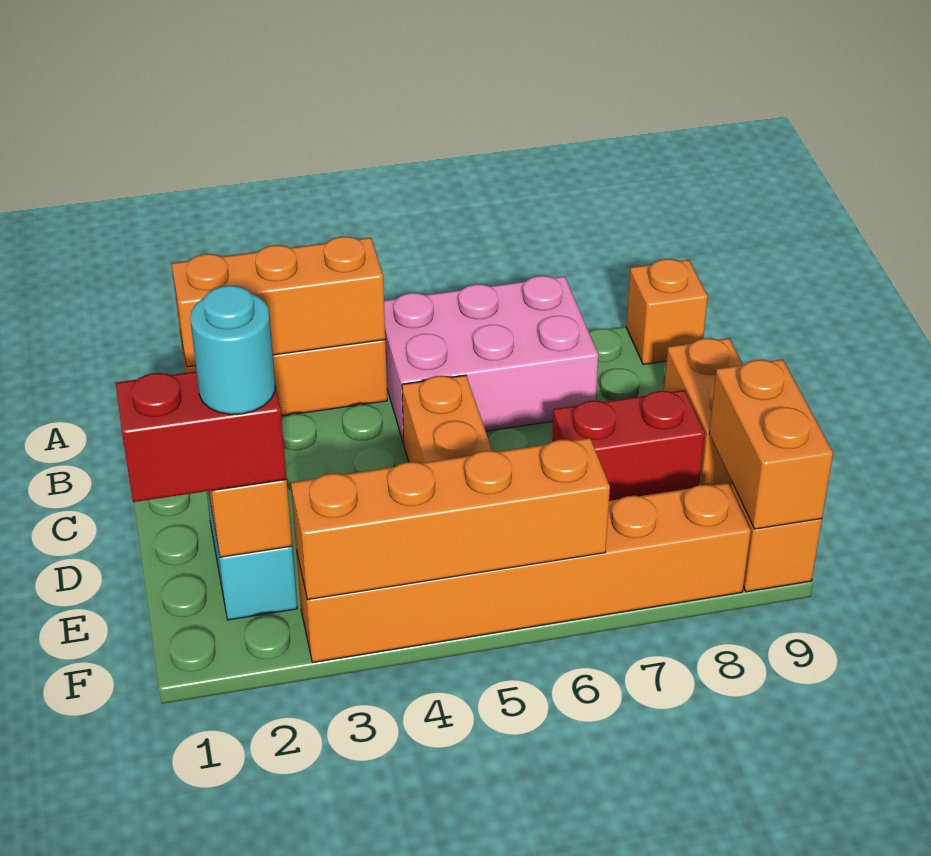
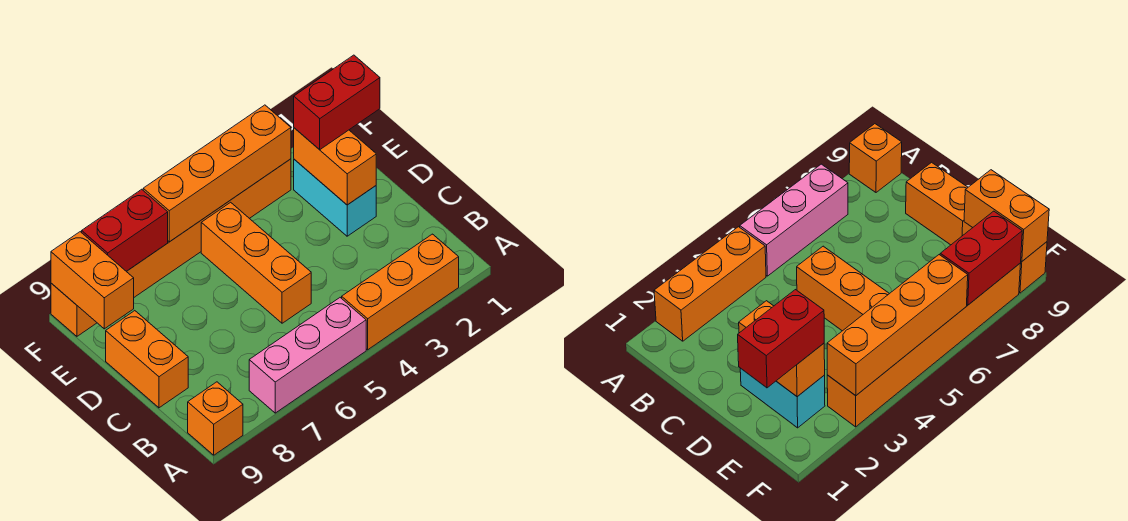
orange 1x3 brick [172,237,385,367] -> none
pink 2x3 brick [384,276,598,443] -> pink 1x3 brick [249,298,366,413]
red 1x2 brick [552,390,705,501] -> red 1x2 brick moved to [82,189,168,271]
cyan 1x1 round brick [190,286,275,414] -> none

